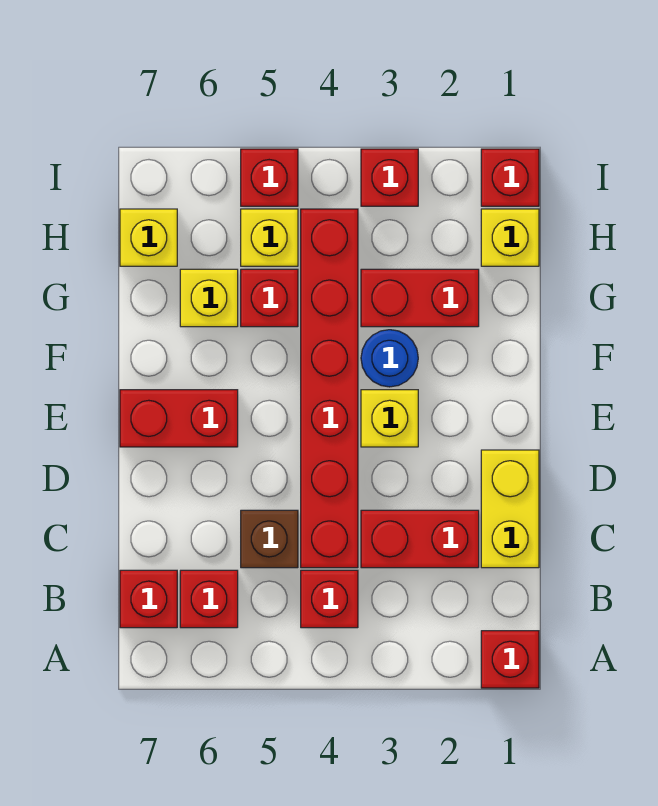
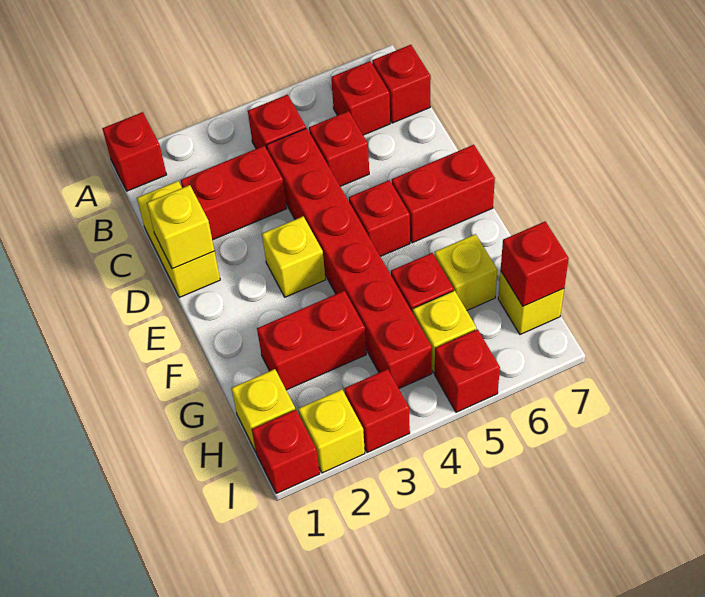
brown 1x1 brick [241,510,298,568] -> red 1x1 brick [309,111,369,186]
none -> yellow 1x1 brick [147,185,214,269]
none -> red 1x1 brick [349,180,410,256]
blue 1x1 round brick [361,330,418,387] -> none
none -> red 1x1 brick [501,222,569,306]
none -> yellow 1x1 brick [298,389,365,473]

